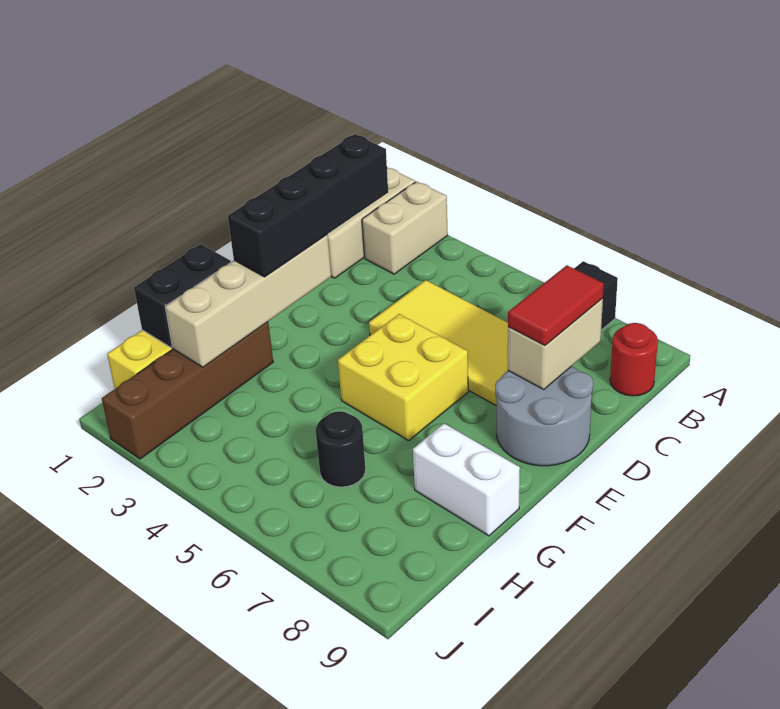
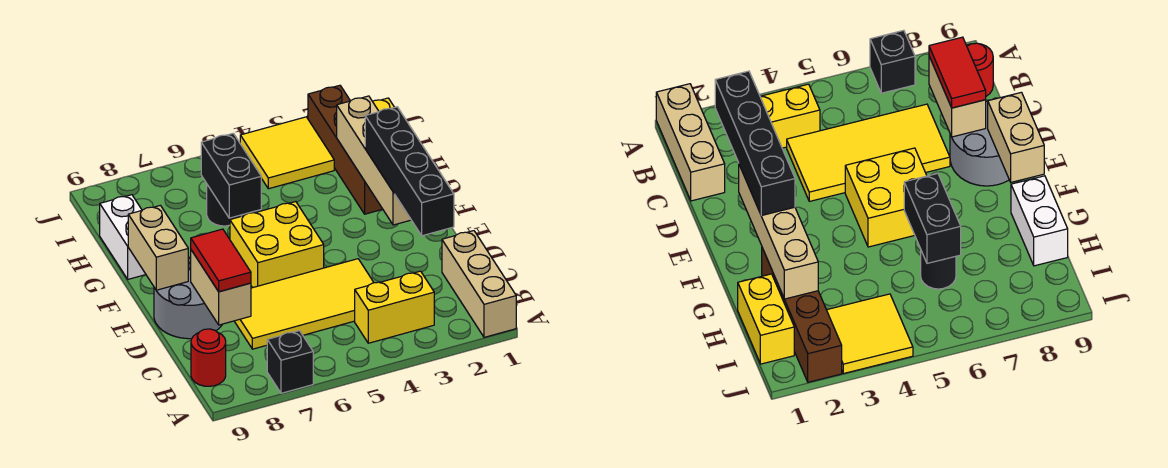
tan 1x2 brick [362,181,448,274] -> tan 1x2 brick moved to [128,205,188,290]
none -> yellow 1x2 brick [355,271,434,343]
black 1x2 brick [134,244,231,348] -> black 1x2 brick moved to [201,133,261,218]
white 1x2 brick [413,423,520,536] -> white 1x2 brick turned to [100,195,146,279]
none -> yellow 2x2 tile [240,117,334,189]

